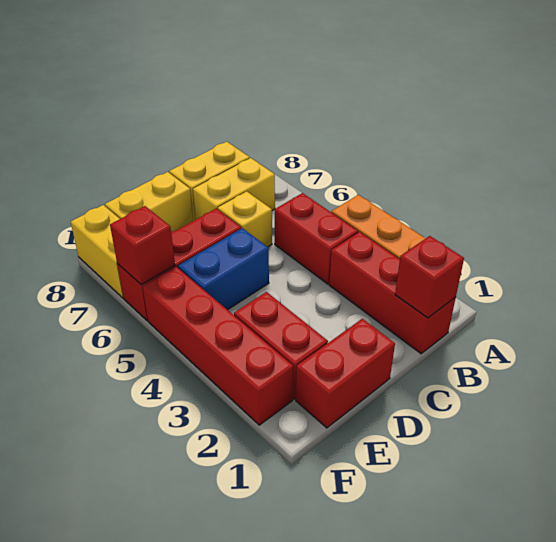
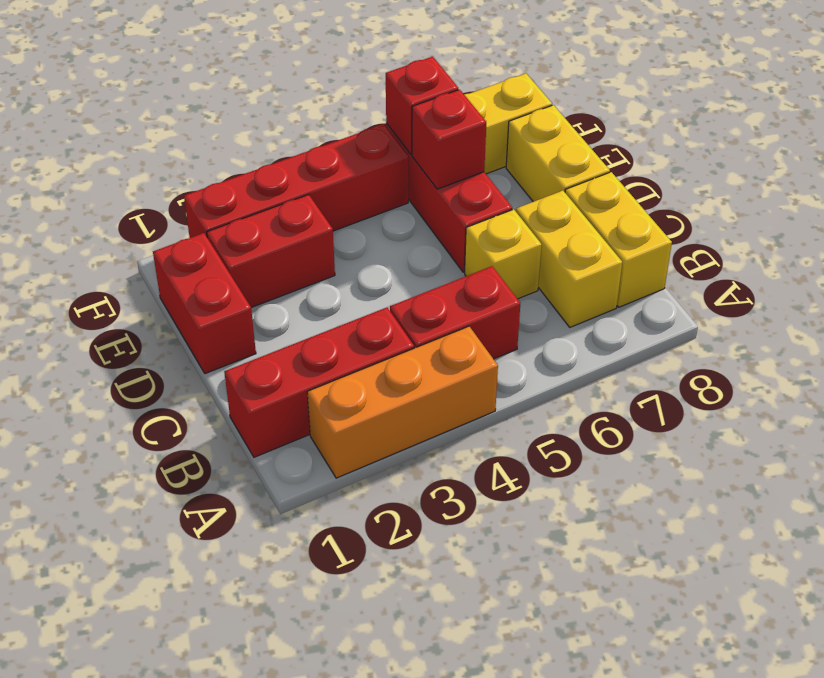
red 1x1 brick [395,236,464,318] -> red 1x1 brick moved to [412,89,486,189]
blue 1x2 brick [178,228,269,310] -> none

